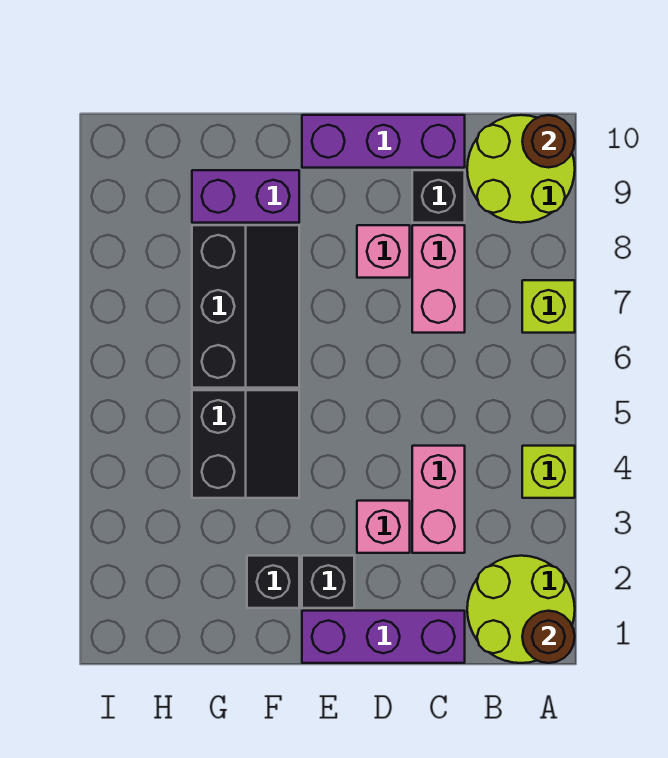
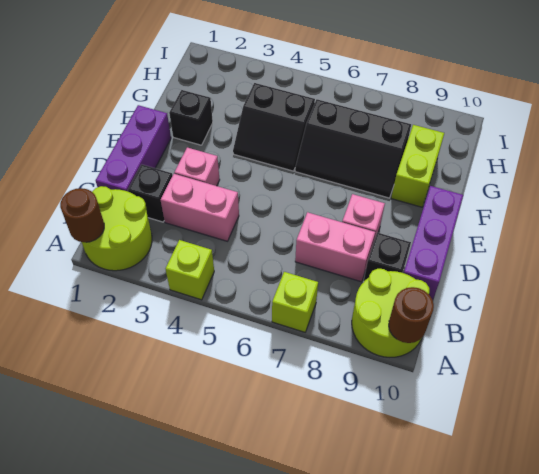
black 1x1 brick [302,556,354,608] -> black 1x1 brick moved to [128,165,173,222]
purple 1x2 brick [192,170,299,223] -> lime 1x2 brick [391,125,444,207]

